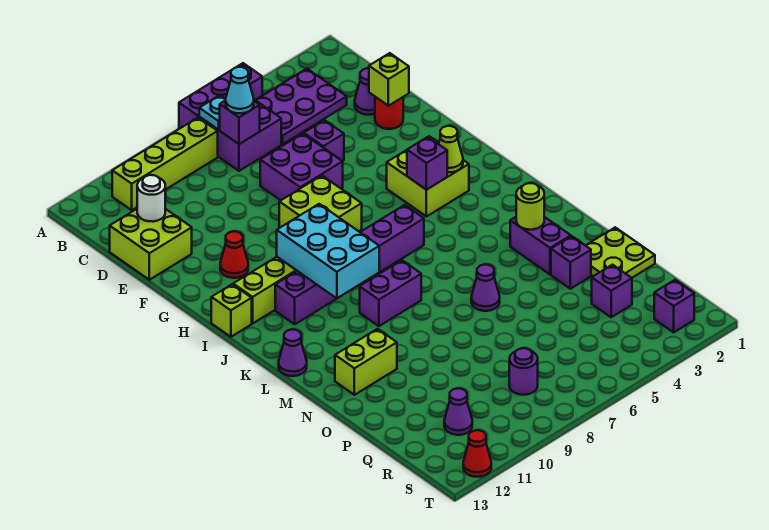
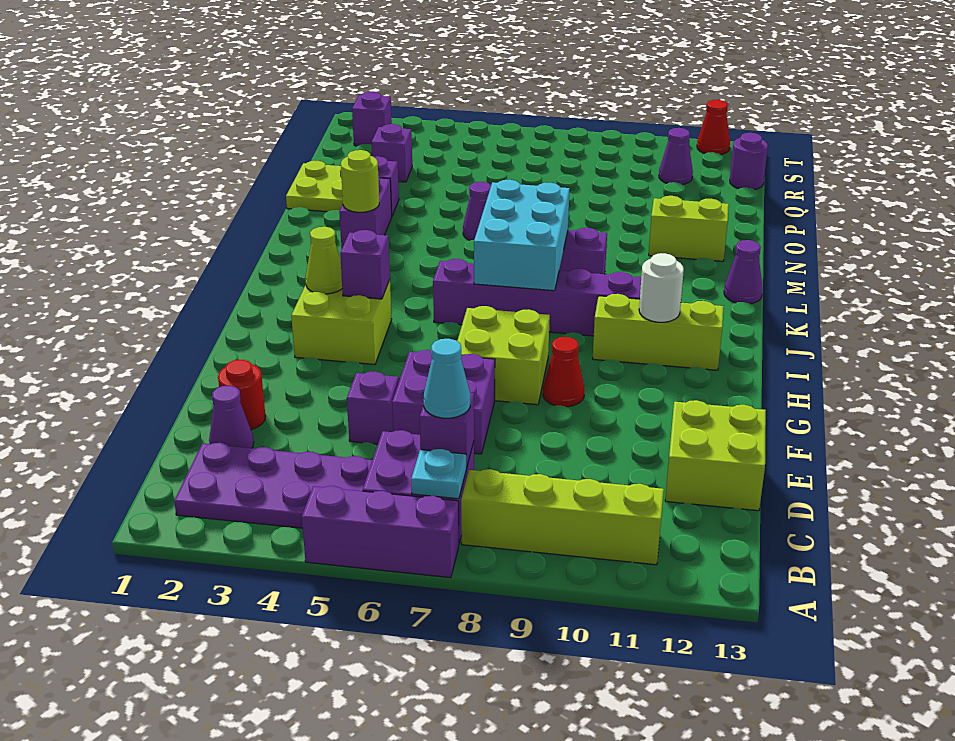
purple 2x3 plate [256,69,347,144] -> purple 2x4 plate [174,443,372,528]
white 1x1 round brick [137,175,165,222] -> white 1x1 round brick moved to [639,253,684,322]
lime 1x1 brick [369,53,409,106] -> none
red 1x1 cone [220,232,248,278] -> red 1x1 cone moved to [543,337,584,407]
cyan 2x3 brick [277,204,379,298] -> cyan 2x3 brick moved to [474,180,570,291]
lime 1x1 brick [211,284,252,337] -> none
purple 1x1 round brick [509,348,538,395] -> purple 1x1 round brick moved to [730,133,768,190]

